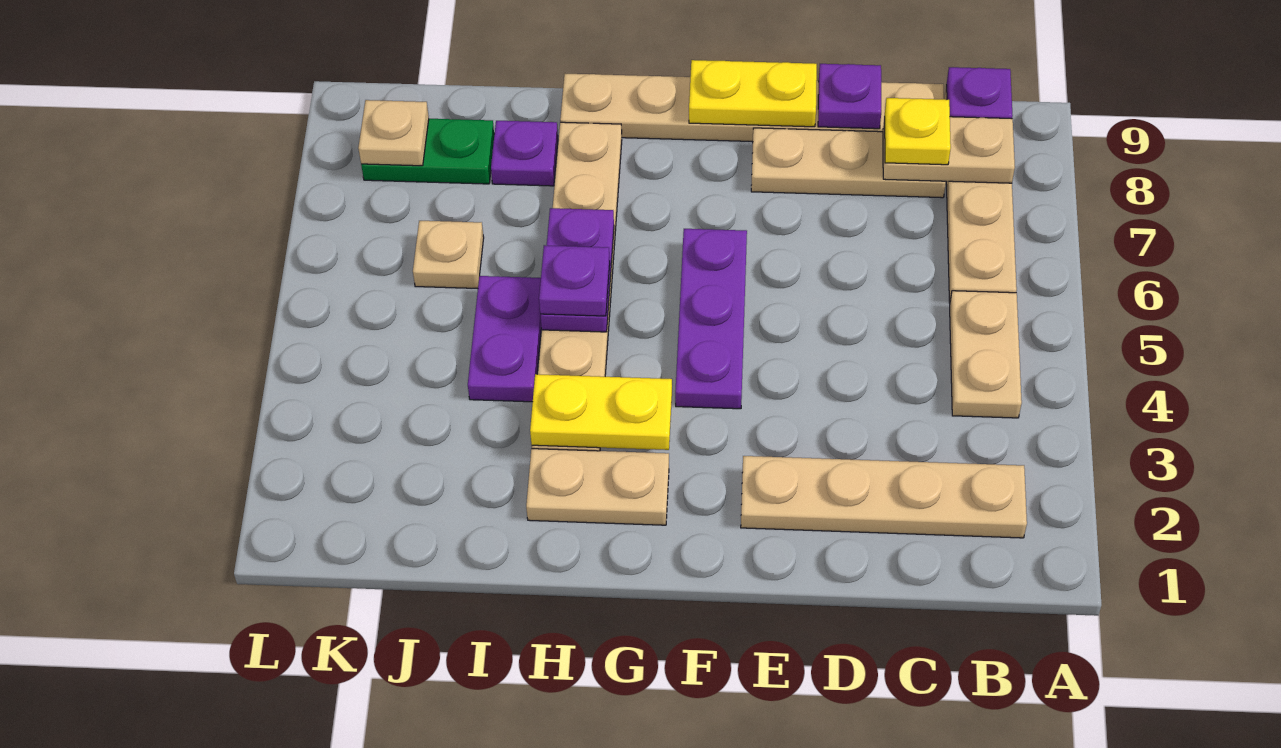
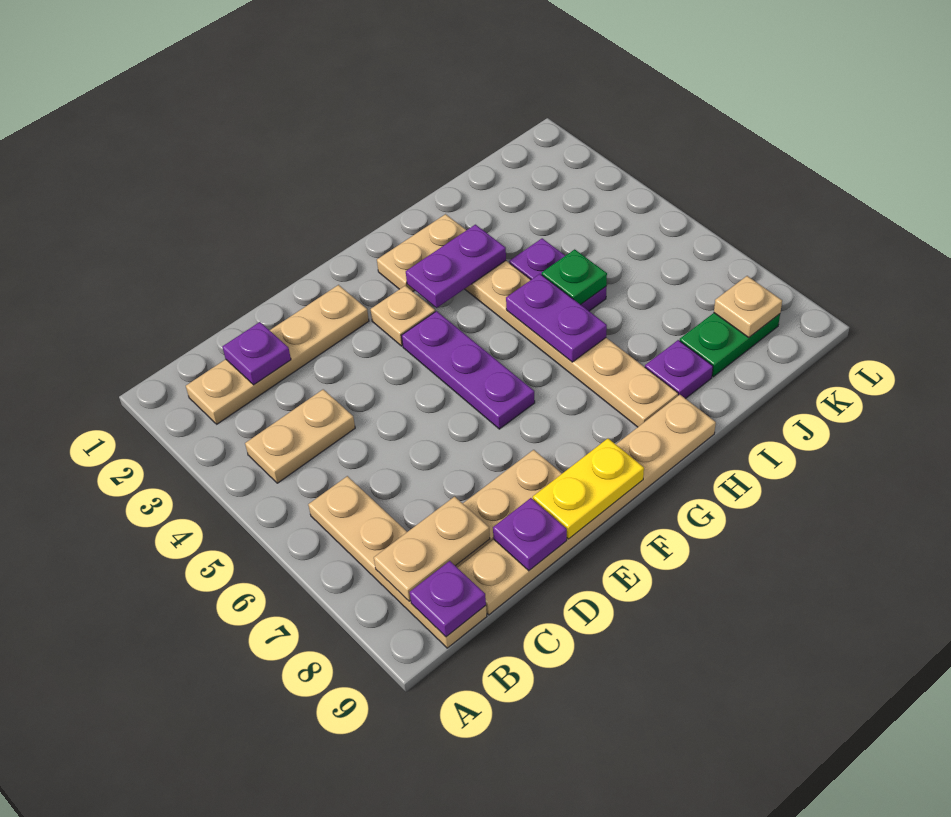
tan 1x2 plate [950,291,1022,418] -> tan 1x2 plate turned to [245,389,355,483]
yellow 1x1 plate [885,98,951,165] -> none
yellow 1x2 plate [530,374,672,450] -> purple 1x2 plate [406,225,506,308]
purple 1x1 plate [539,245,610,316] -> purple 1x1 plate moved to [222,322,291,385]
none -> green 1x1 plate [542,249,607,305]
tan 1x1 plate [413,221,484,289] -> tan 1x1 plate moved to [370,286,435,346]

